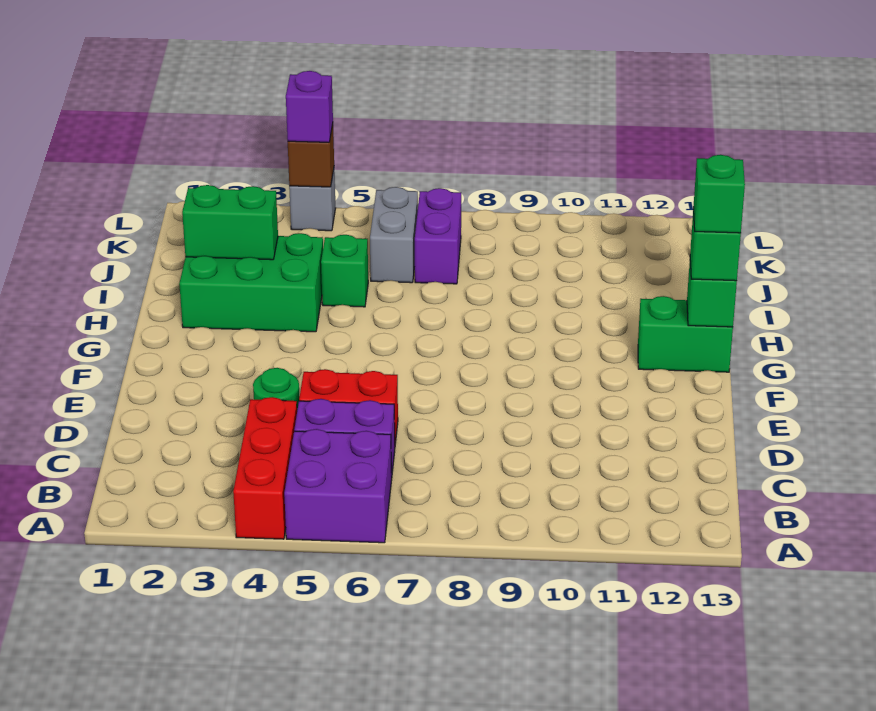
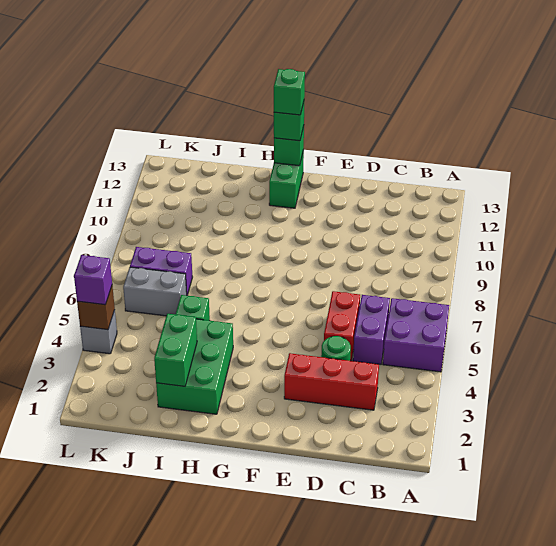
red 1x3 brick [233,397,297,539] -> red 1x3 brick moved to [284,353,379,410]

